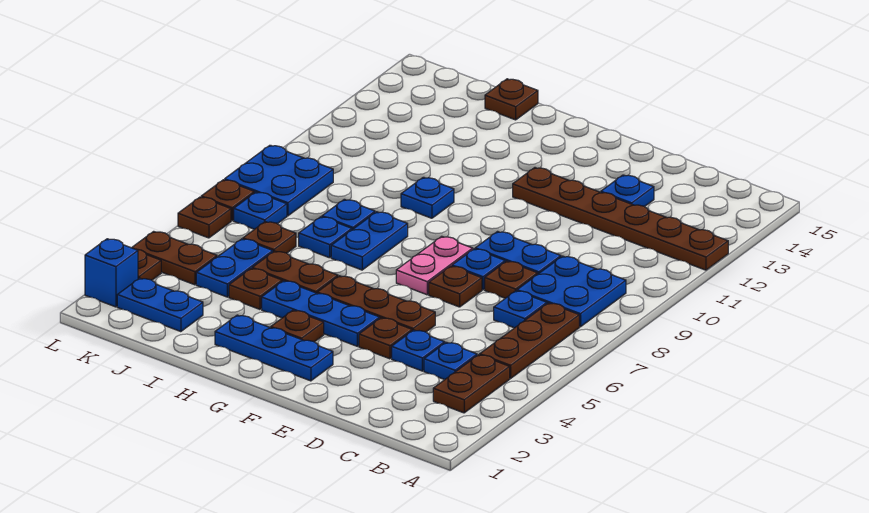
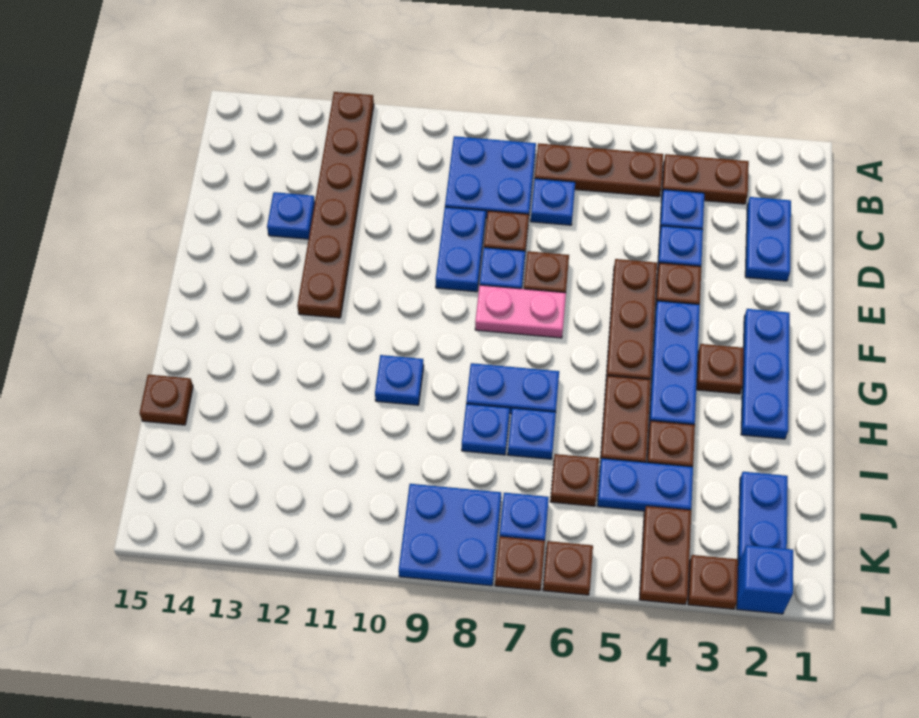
none -> blue 1x2 plate [745,197,791,281]

